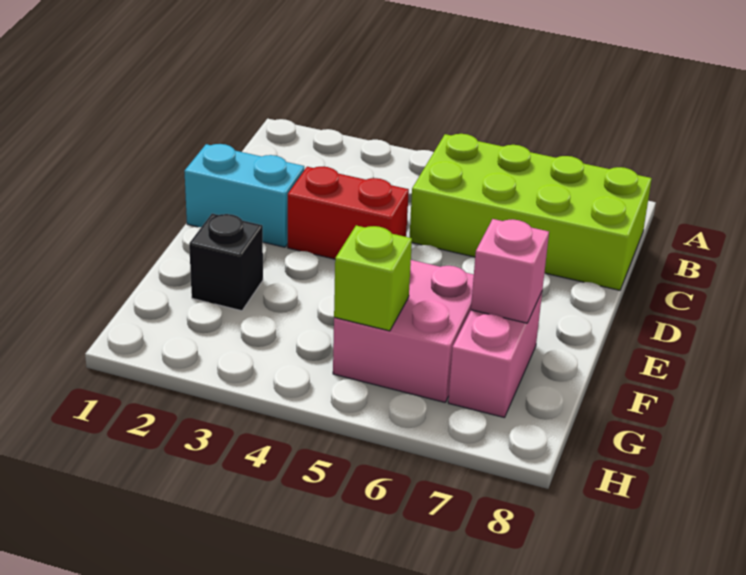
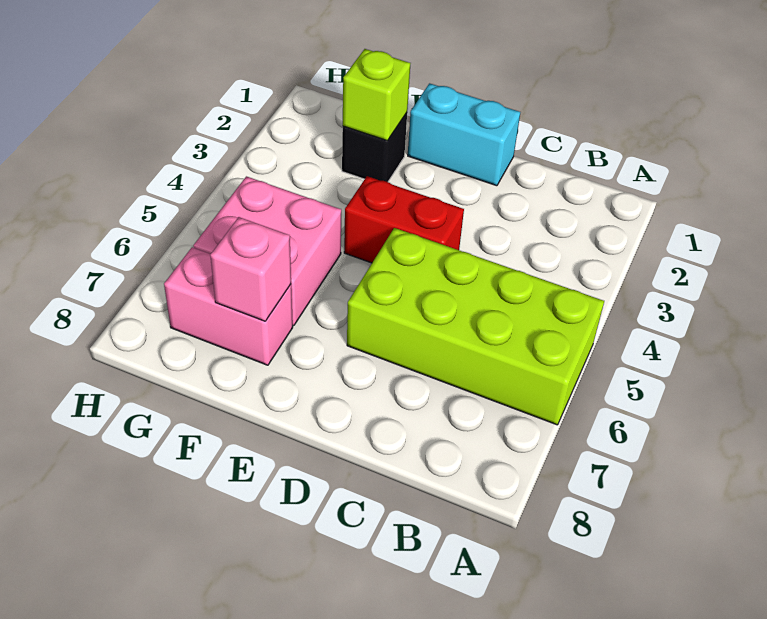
lime 2x4 brick [409,134,652,290] -> lime 2x4 brick turned to [347,228,604,425]
cyan 1x2 brick [184,144,304,247] -> cyan 1x2 brick turned to [408,83,520,186]
red 1x2 brick [288,167,409,259] -> red 1x2 brick turned to [344,176,464,263]
lime 1x1 brick [334,225,412,331] -> lime 1x1 brick moved to [343,49,410,141]

